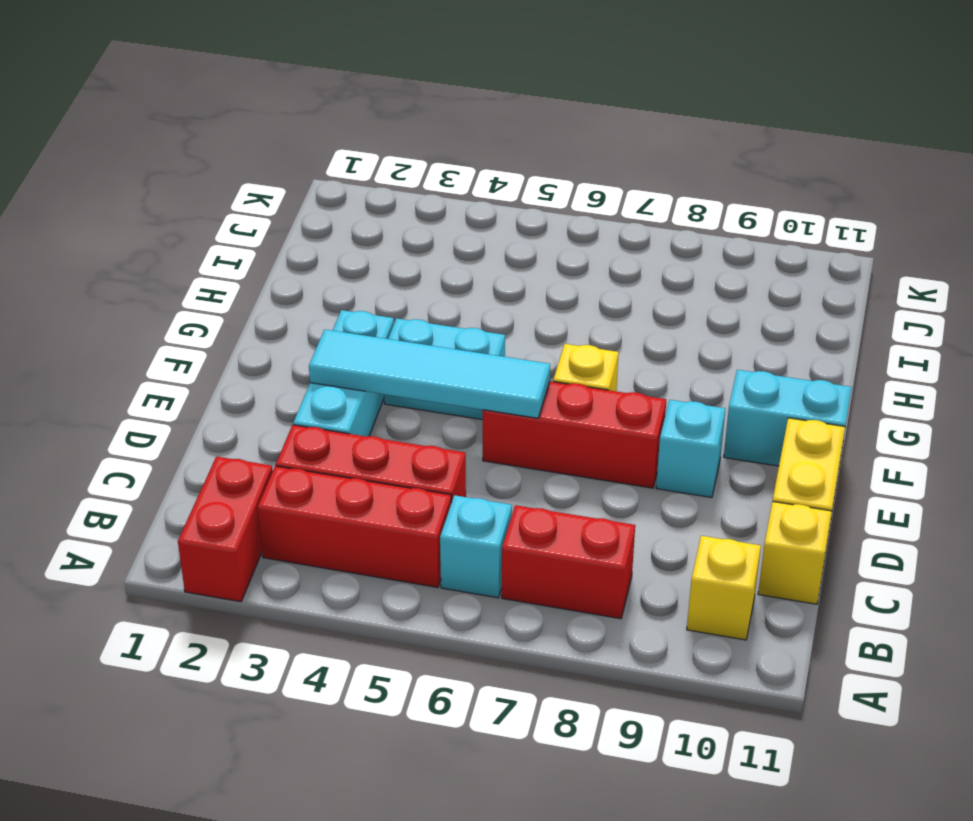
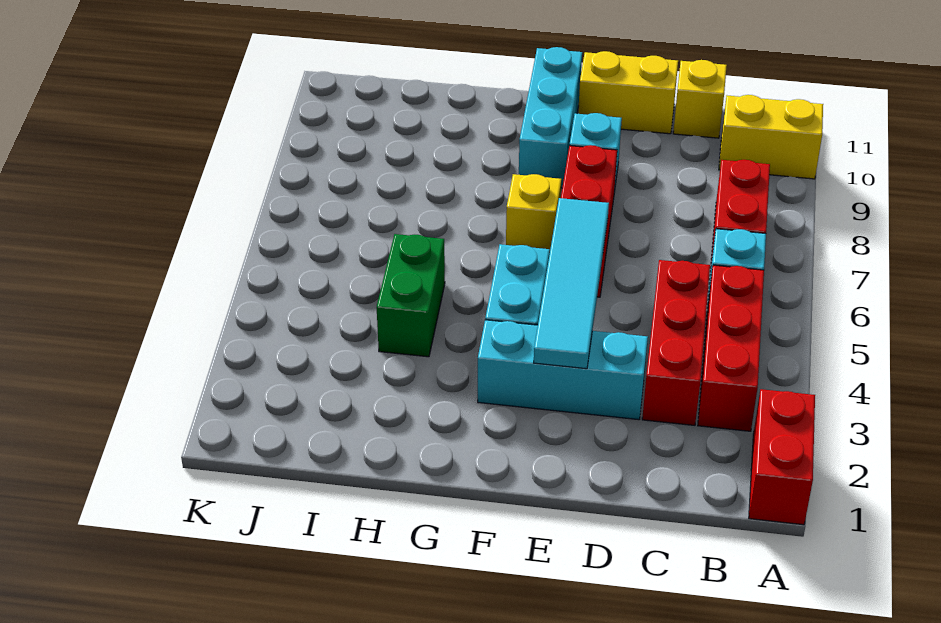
red 1x2 brick [178,457,273,602] -> red 1x2 brick turned to [749,389,815,525]
yellow 1x1 brick [687,536,761,640] -> yellow 1x2 brick [719,95,823,179]
cyan 1x2 brick [724,370,851,466] -> cyan 1x3 brick [519,47,582,188]
none -> green 1x2 brick [377,234,445,357]

